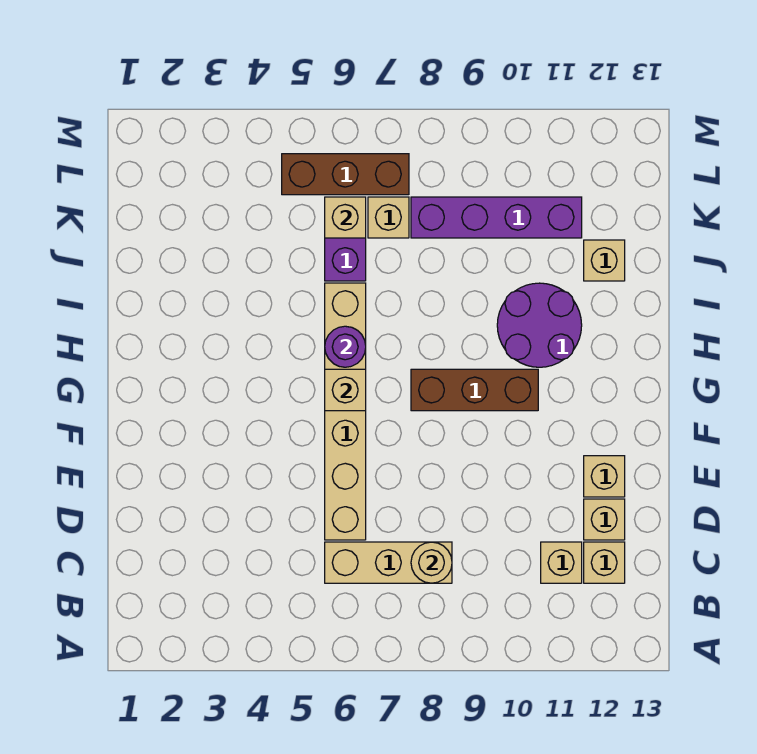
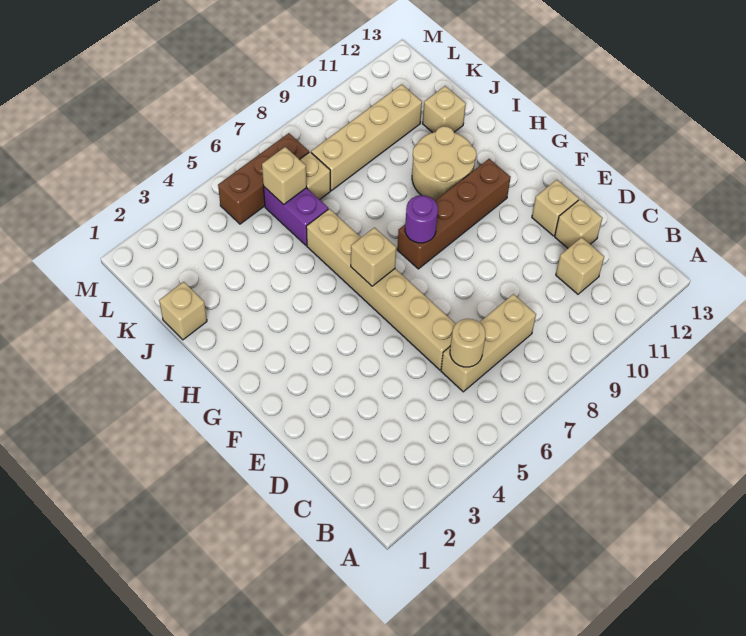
tan 1x1 round brick [411,542,452,583] -> tan 1x1 round brick moved to [450,319,485,367]
tan 1x1 brick [584,542,625,583] -> tan 1x1 brick moved to [159,282,207,340]
brown 1x3 brick [411,369,538,411] -> brown 1x4 brick [397,159,511,269]
purple 1x1 round brick [325,326,366,367] -> purple 1x1 round brick moved to [405,195,438,243]
purple 2x2 round brick [497,283,582,367] -> tan 2x2 round brick [412,126,476,201]
purple 1x4 brick [411,197,582,238] -> tan 1x4 brick [311,84,422,190]

